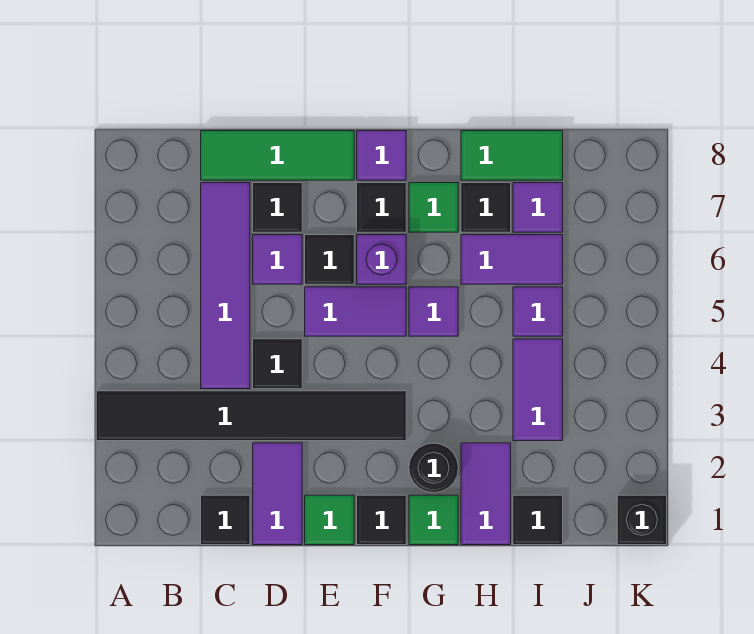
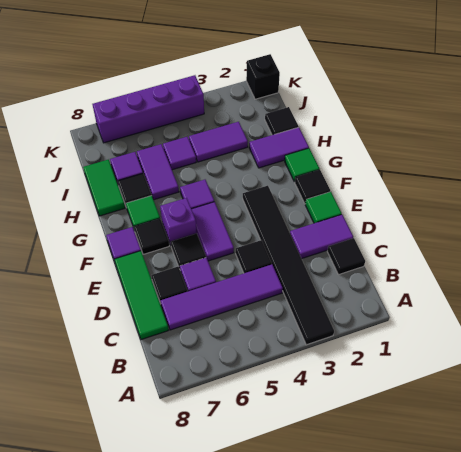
black 1x1 round brick [409,443,458,493] -> none
none -> purple 1x4 brick [92,75,204,143]

